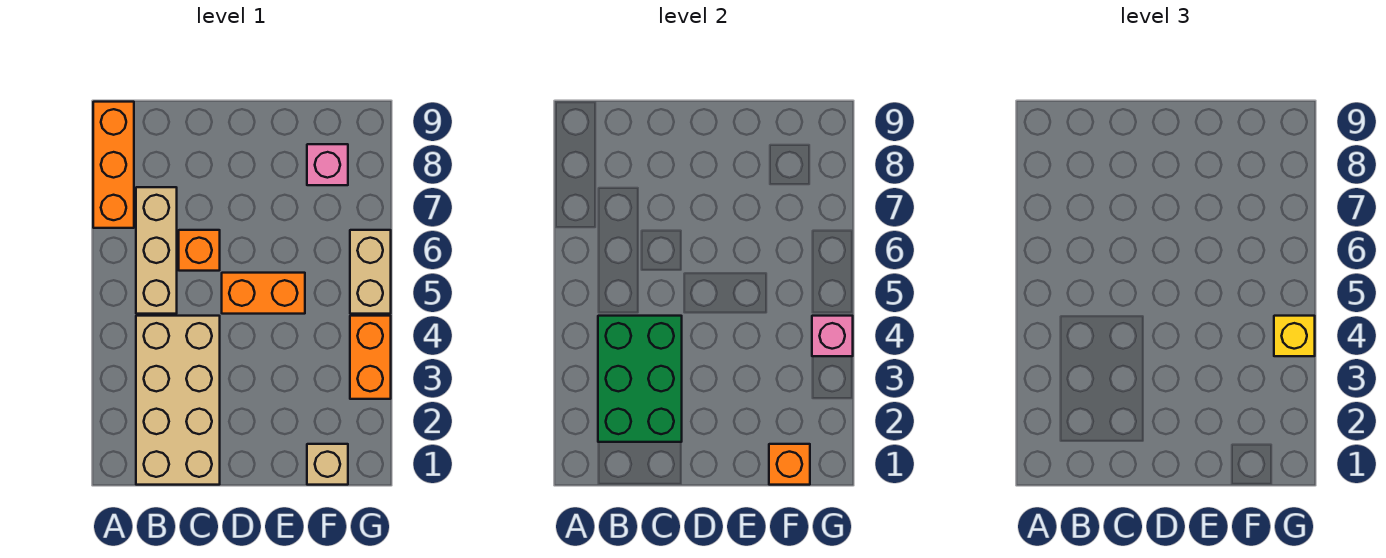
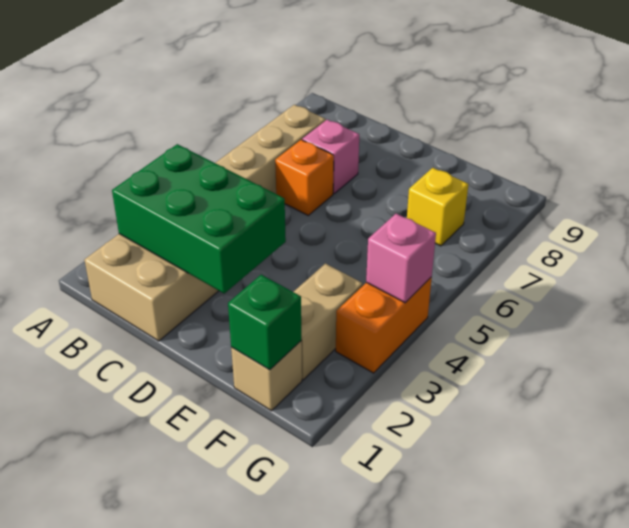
orange 1x3 brick [93,102,134,228] -> none
green 2x3 brick [598,316,682,442] -> green 2x3 brick turned to [112,144,286,293]
orange 1x2 brick [222,273,305,314] -> none
orange 1x1 brick [769,444,810,485] -> green 1x1 brick [228,275,301,370]
pink 1x1 brick [307,144,348,185] -> pink 1x1 brick moved to [302,120,359,193]
yellow 1x1 brick [1274,316,1315,356] -> yellow 1x1 brick moved to [407,168,468,246]
tan 1x2 brick [350,230,391,314] -> tan 1x2 brick moved to [294,263,363,380]

